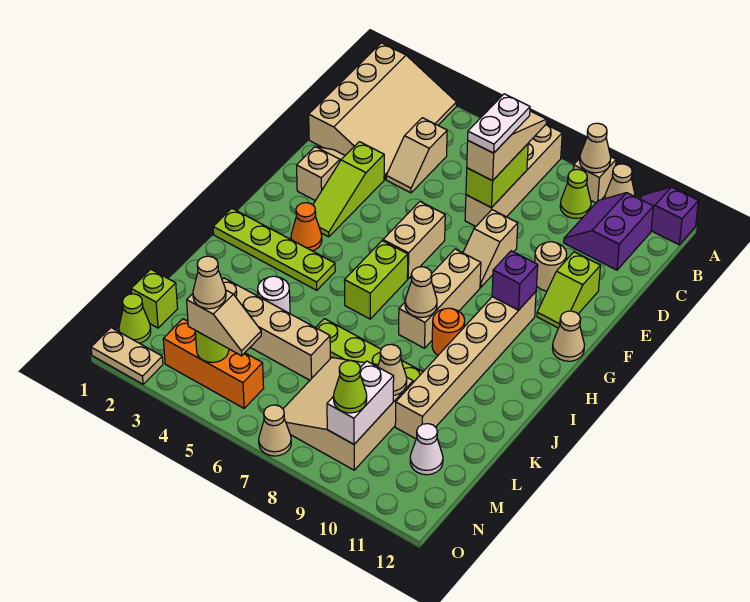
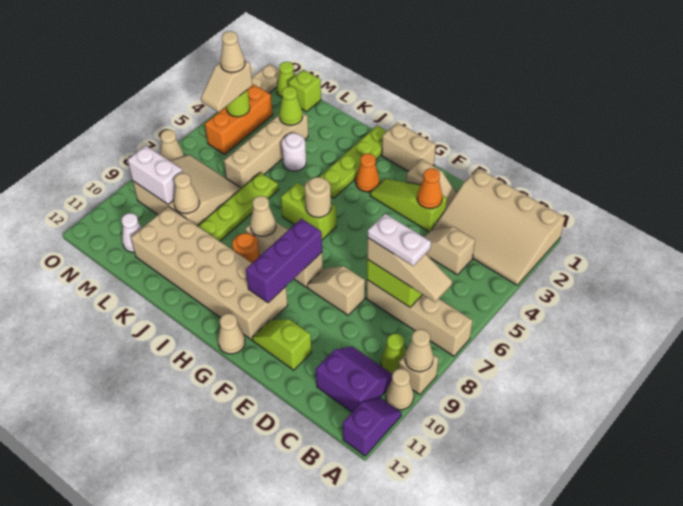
none -> orange 1x1 cone [417,168,442,209]
tan 1x1 round brick [535,242,567,291] -> tan 1x1 round brick moved to [305,177,331,217]
tan 1x2 brick [383,202,445,279] -> tan 1x2 brick moved to [382,123,436,172]
tan 1x6 brick [395,292,536,439] -> tan 2x6 brick [131,206,288,340]
purple 1x1 brick [492,251,538,310] -> purple 1x3 brick [246,219,322,303]
lime 1x1 cone [333,361,367,413] -> lime 1x1 cone moved to [279,86,303,125]

